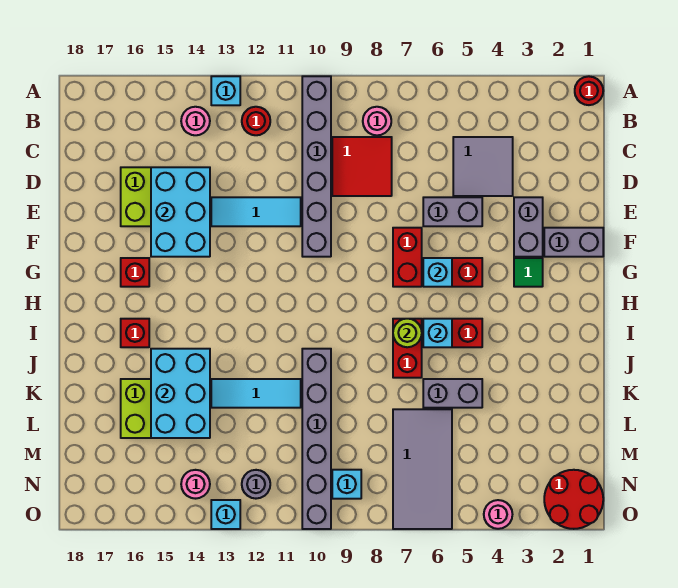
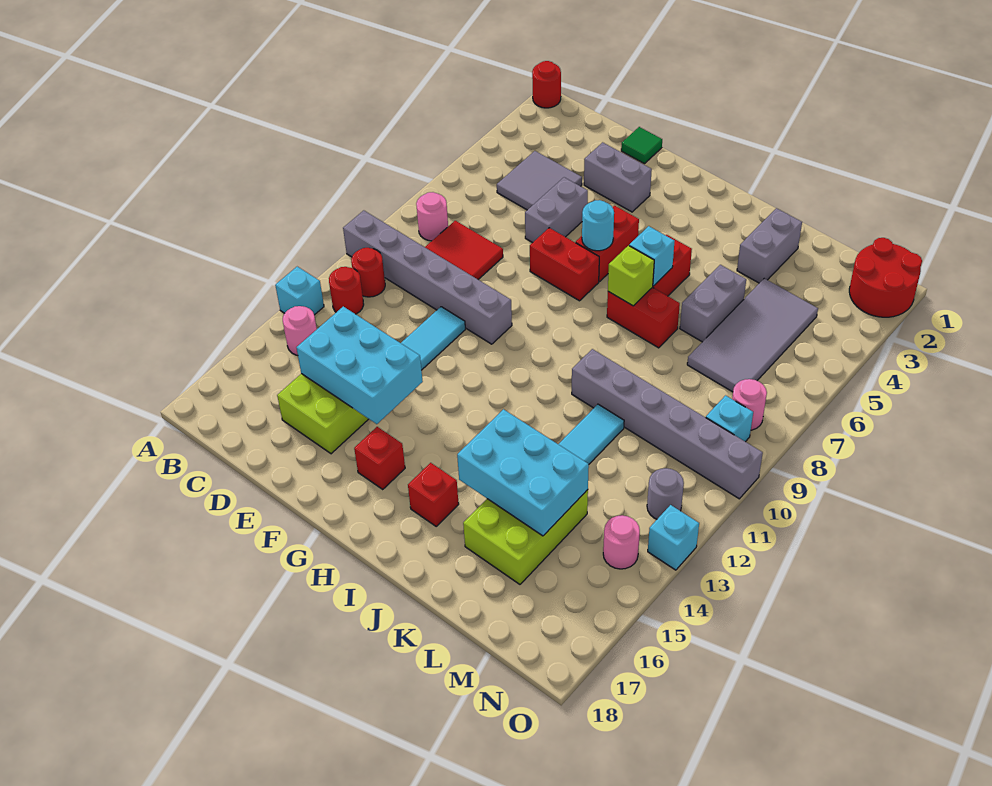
none -> red 1x1 round brick [351,248,385,297]
grey 1x2 brick [544,228,603,257] -> grey 1x2 brick moved to [737,208,802,283]
green 1x1 tile [514,258,543,287] -> green 1x1 tile moved to [621,127,662,164]
cyan 1x1 brick [423,258,452,287] -> cyan 1x1 round brick [582,200,614,251]
lime 1x1 round brick [393,319,422,347] -> lime 1x1 brick [608,246,654,306]
grey 2x4 tile [393,409,452,529] -> grey 2x4 tile turned to [687,278,818,392]
pink 1x1 round brick [484,500,512,529] -> pink 1x1 round brick moved to [732,379,767,430]

